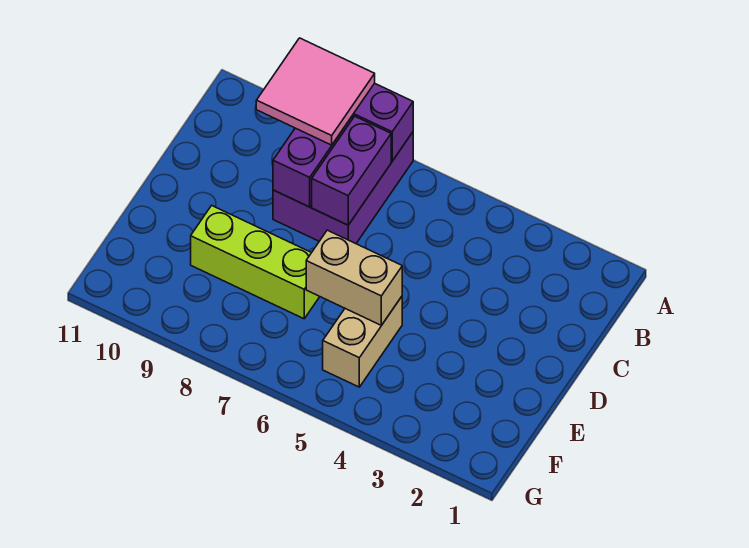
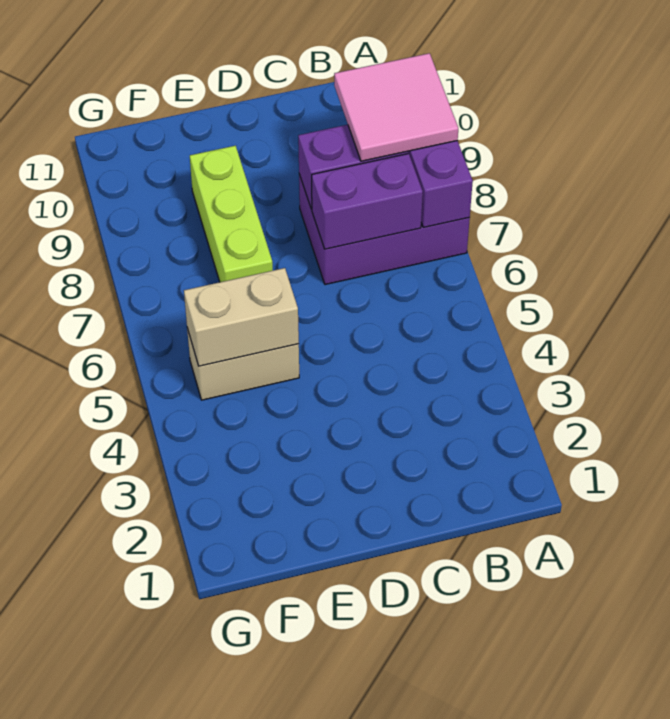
tan 1x2 brick [306,230,402,325] -> tan 1x2 brick turned to [184,268,299,366]

